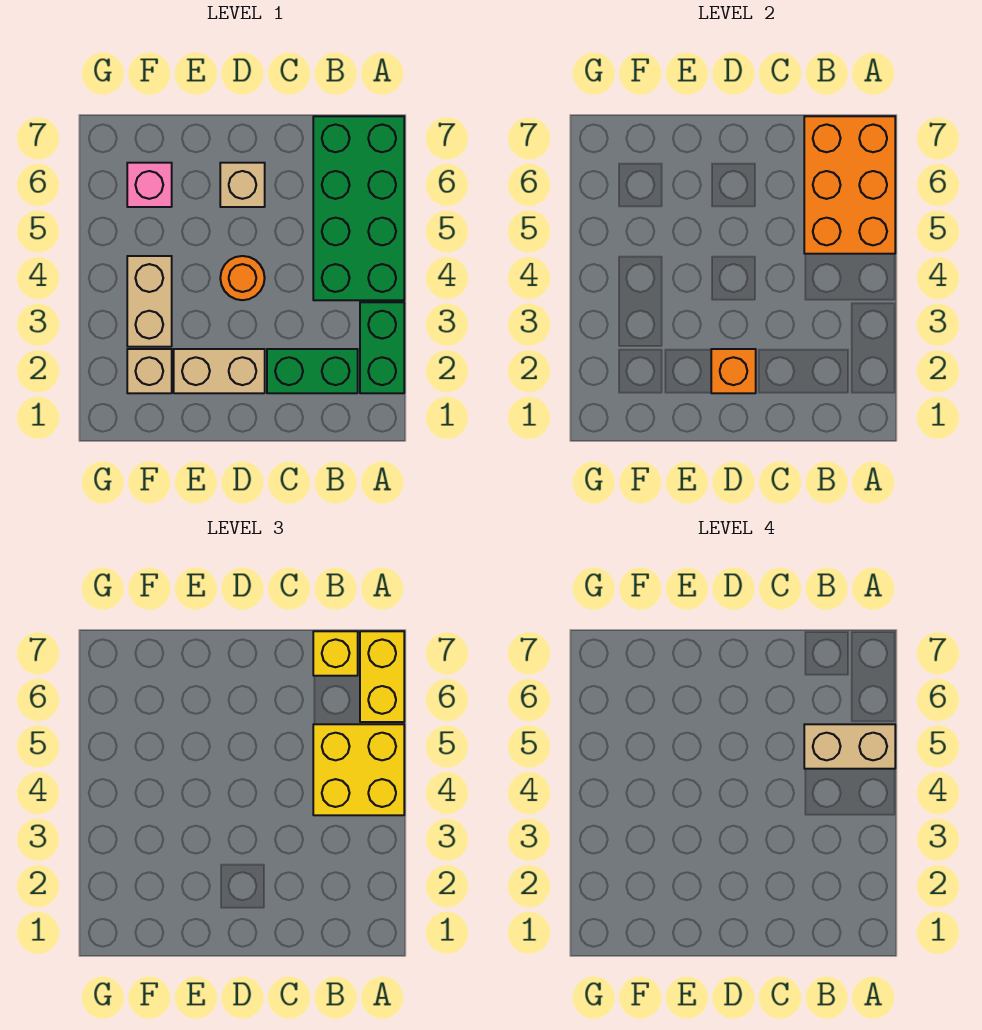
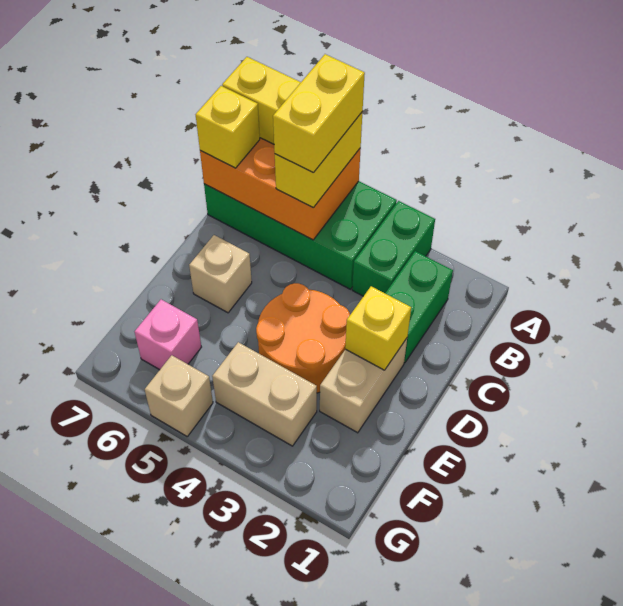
green 1x2 brick [360,302,404,393] -> green 1x2 brick turned to [352,201,435,296]
yellow 2x2 brick [313,724,404,815] -> yellow 1x2 brick [275,113,362,208]
tan 1x2 brick [804,724,895,769] -> yellow 1x2 brick [273,54,365,173]
orange 1x1 brick [711,349,756,393] -> yellow 1x1 brick [345,286,411,370]
orange 1x1 round brick [220,256,265,300] -> orange 2x2 round brick [256,283,350,393]
tan 1x1 brick [127,349,172,393] -> tan 1x1 brick moved to [145,355,213,436]

